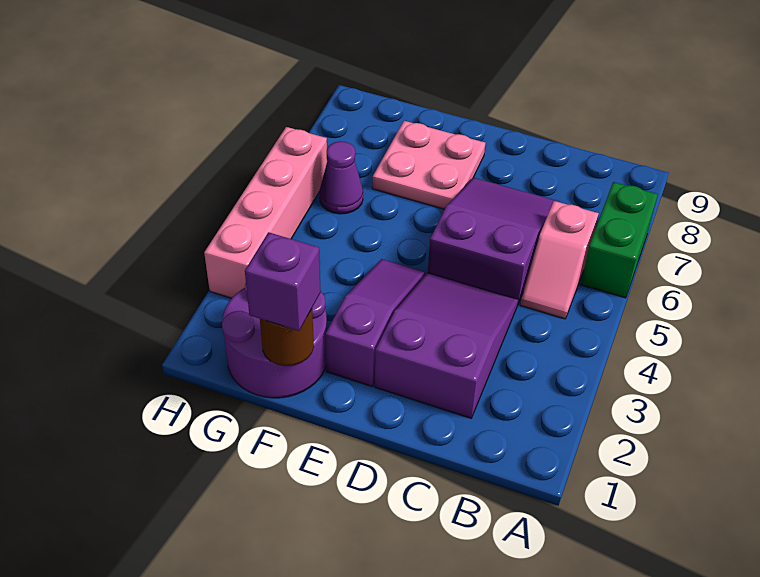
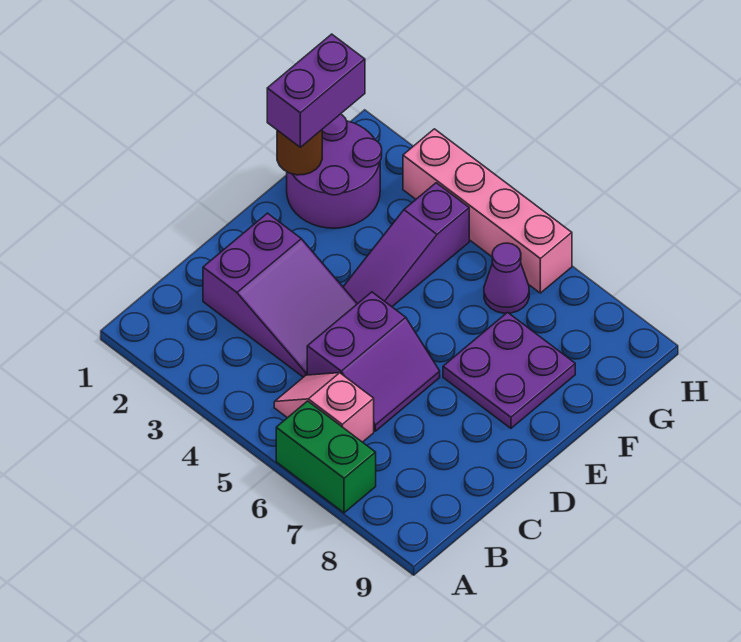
purple 2x3 slope [428,178,559,304] -> purple 2x2 slope [307,292,440,431]
purple 1x3 slope [325,259,425,386] -> purple 1x3 slope turned to [343,183,469,307]
pink 2x2 plate [372,121,485,209] -> purple 2x2 plate [443,313,575,428]
purple 1x1 brick [245,232,321,331] -> purple 1x2 brick [267,34,365,147]

